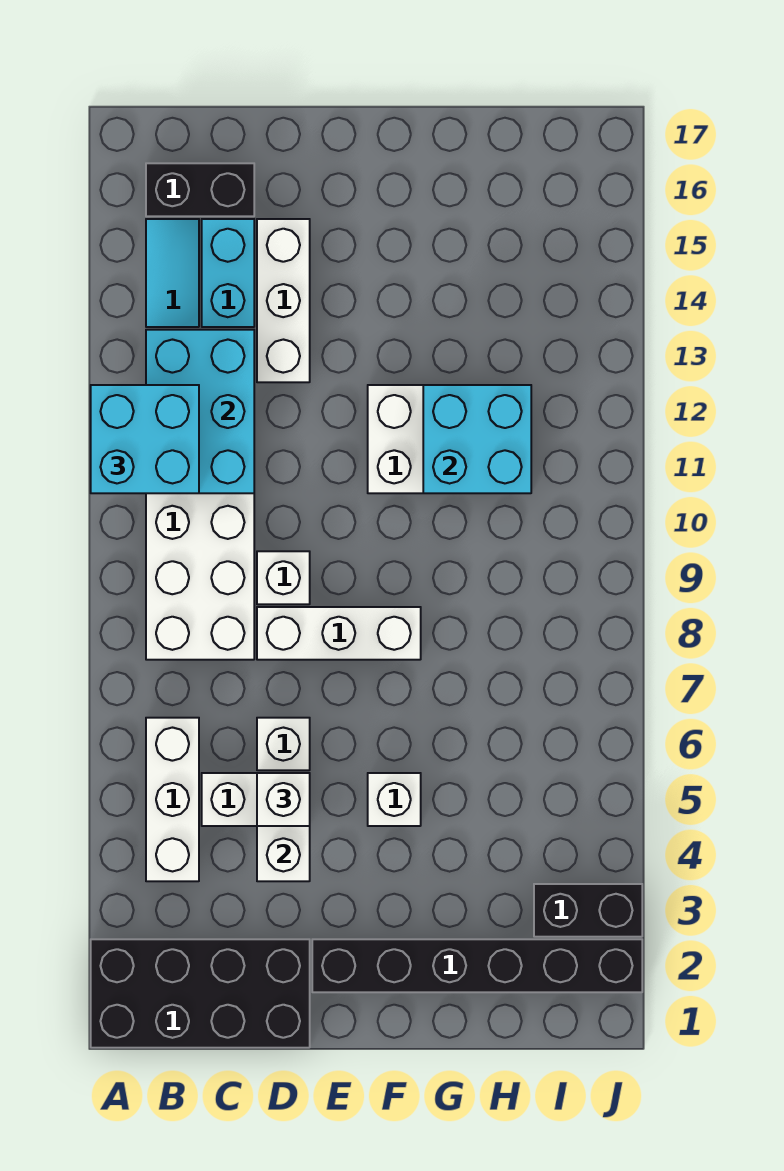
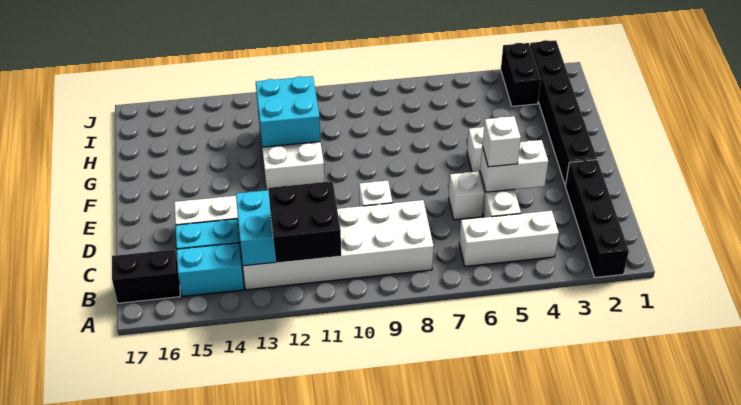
black 2x4 brick [91,939,310,1048] -> black 1x4 brick [565,160,629,277]
cyan 2x2 brick [91,385,199,493] -> black 2x2 brick [268,181,341,263]
cyan 1x2 tile [146,219,199,327] -> cyan 1x2 brick [177,243,244,297]
black 1x2 brick [146,163,254,216] -> black 1x2 brick turned to [112,249,180,303]
white 1x3 brick [257,607,421,660] -> none

